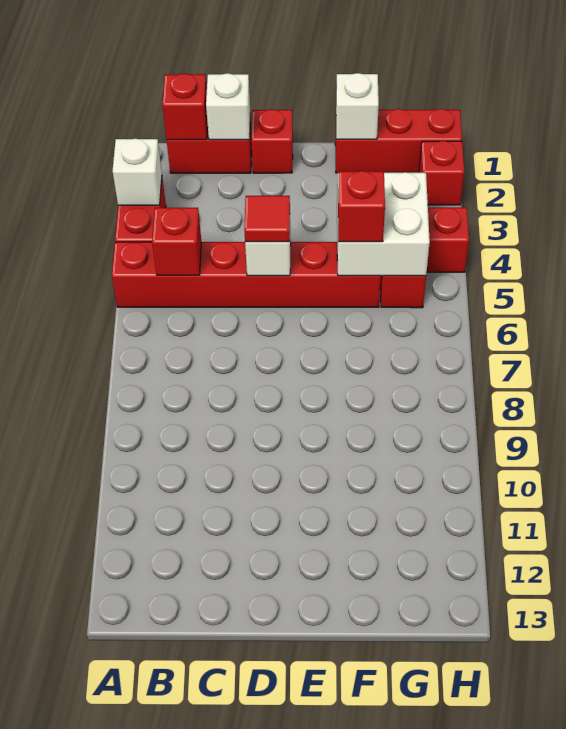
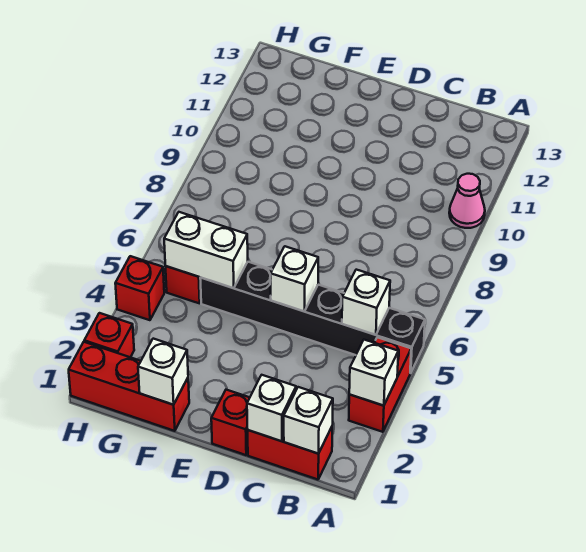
red 1x6 brick [112,242,381,307] -> black 1x6 brick [200,262,425,373]
none -> pink 1x1 cone [449,174,485,228]
red 1x1 brick [162,73,208,140] -> white 1x1 brick [284,387,333,454]
red 1x1 brick [152,208,201,275] -> white 1x1 brick [342,270,390,335]
red 1x1 tile [244,196,290,242] -> none
white 2x2 brick [337,172,430,276] -> white 1x2 brick [164,212,248,288]
red 1x1 brick [338,171,385,242] -> none

